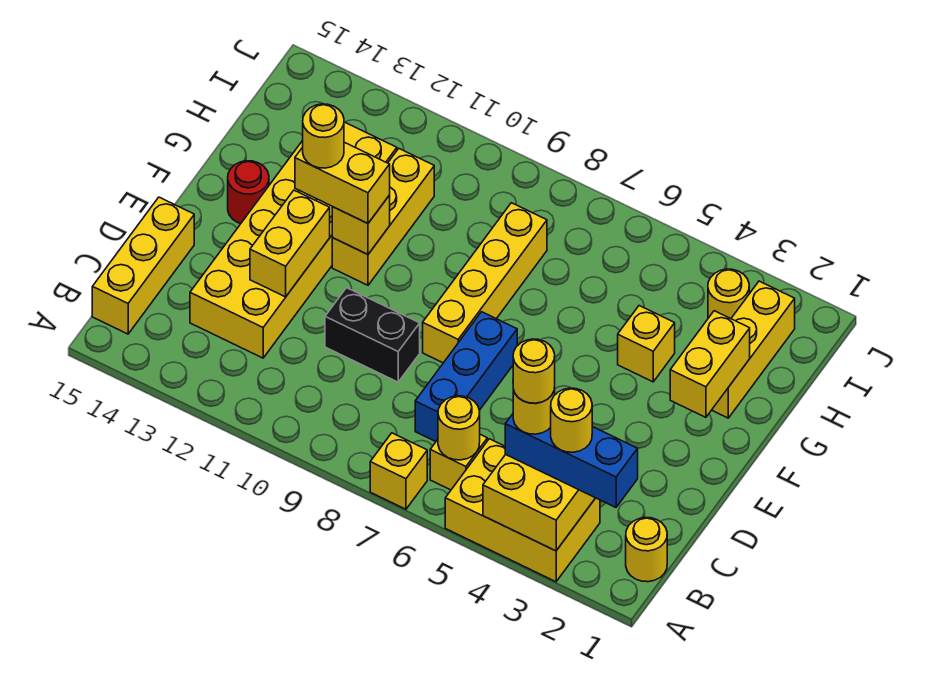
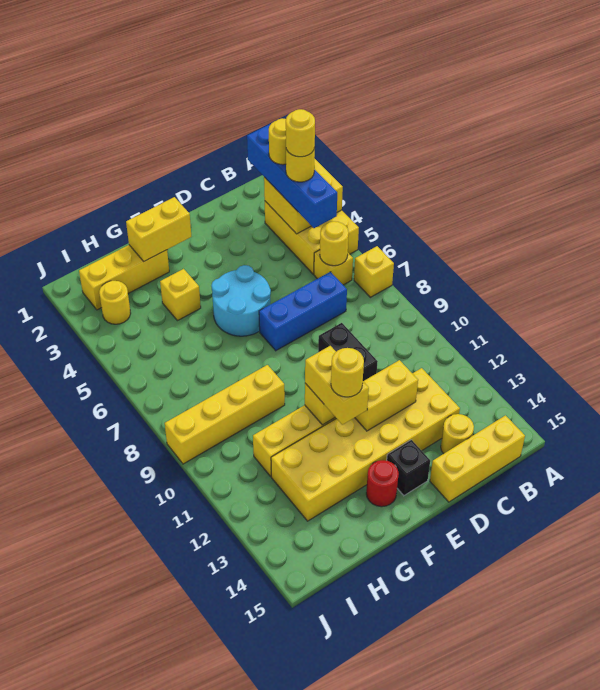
yellow 1x1 round brick [626,517,667,582] -> yellow 1x1 round brick moved to [441,414,474,454]
blue 1x3 brick [505,414,638,507] -> blue 1x4 brick [247,124,337,228]
none -> cyan 2x2 round brick [211,265,271,336]
yellow 1x4 brick [423,203,547,363] -> yellow 1x4 brick moved to [165,365,285,464]
none -> black 1x1 brick [387,440,430,495]

